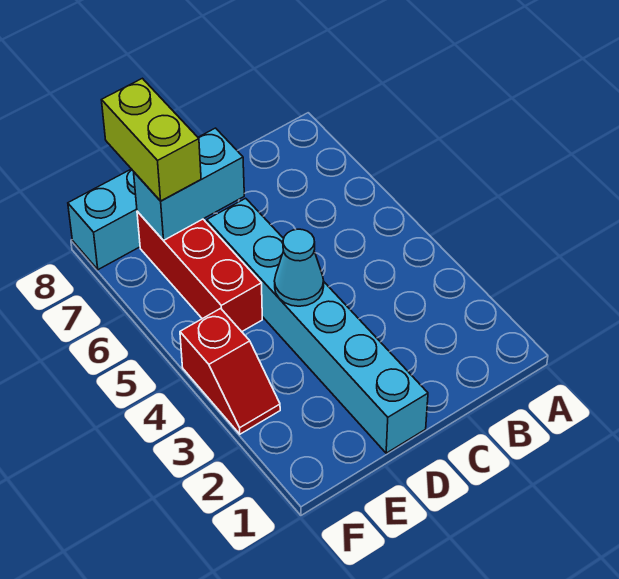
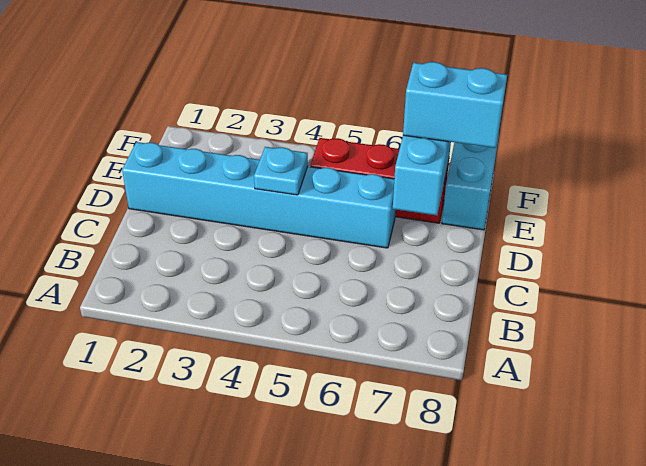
cyan 1x1 cone [275,229,324,306] -> cyan 1x1 plate [254,147,308,195]
lime 1x2 brick [102,78,201,201] -> cyan 1x2 brick [403,62,507,148]
red 1x2 slope [180,308,280,434] -> none

